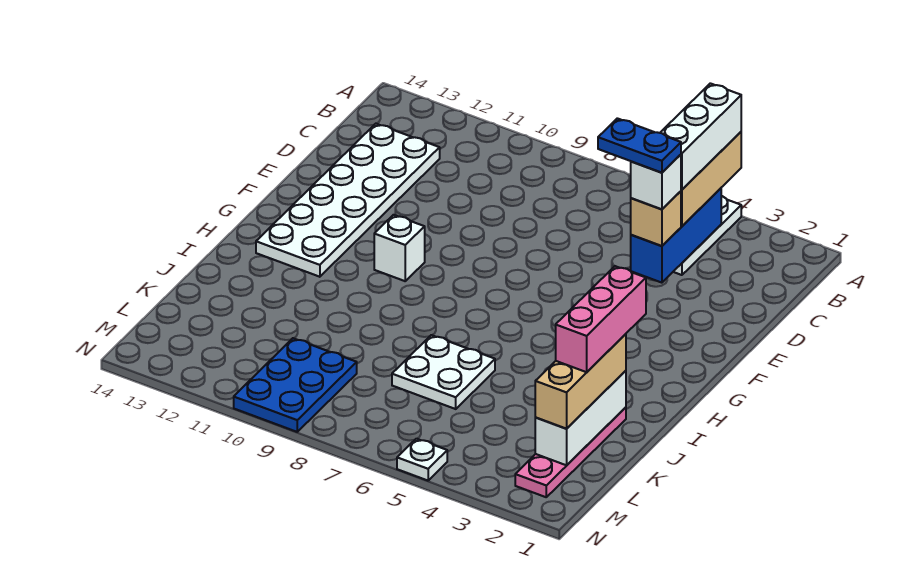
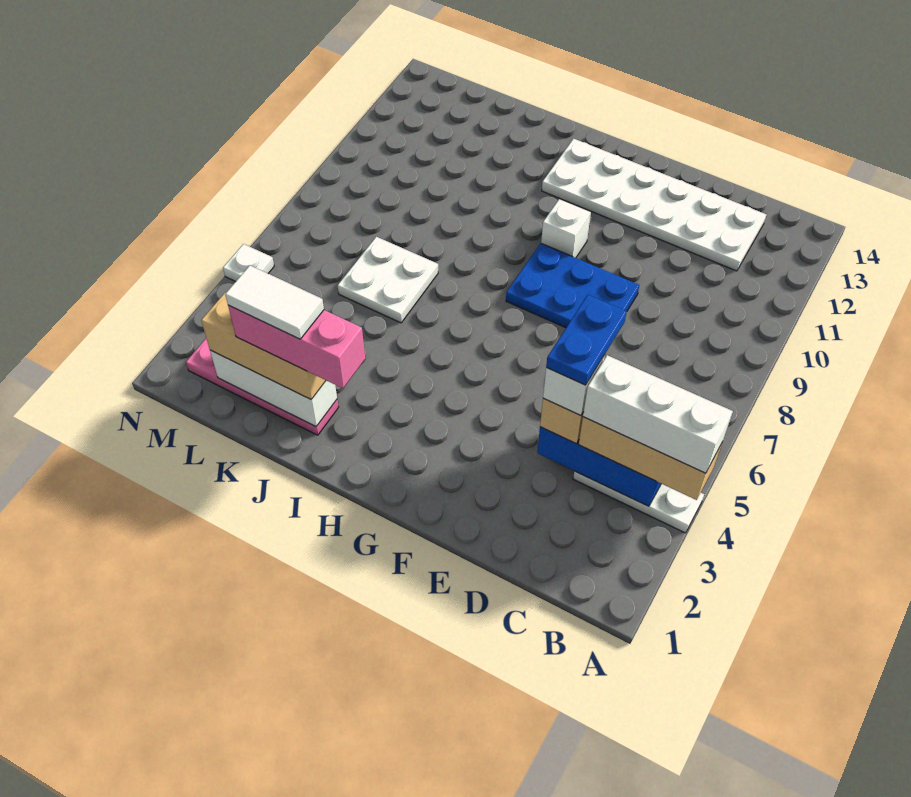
none -> white 1x2 tile [225,265,324,339]
blue 2x3 plate [234,338,357,432] -> blue 2x3 plate moved to [506,243,639,328]

